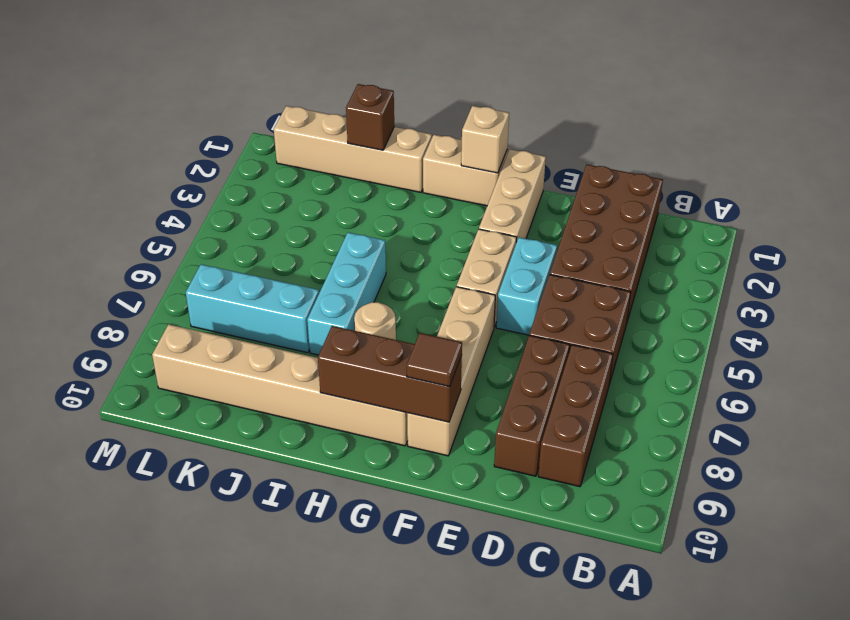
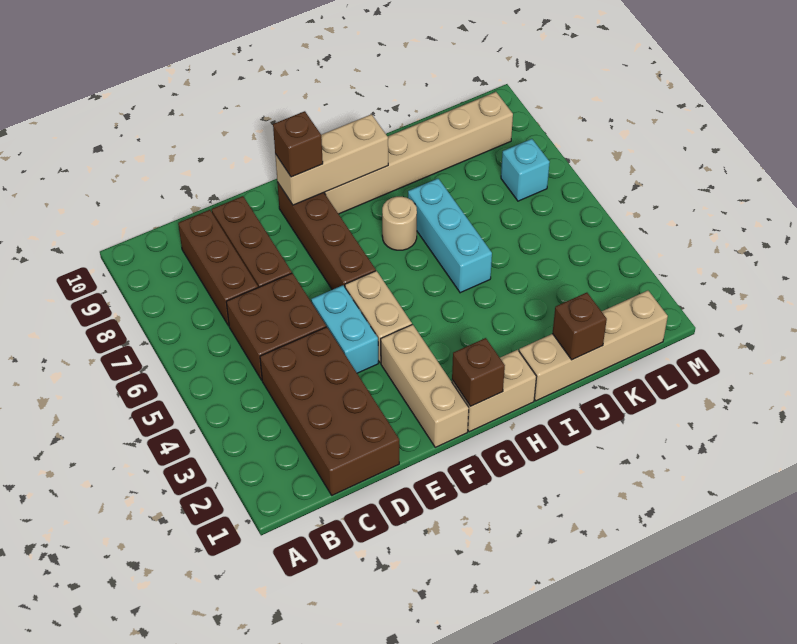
tan 1x4 brick [407,287,495,456] -> brown 1x4 brick [277,182,376,290]
brown 1x3 brick [318,326,462,422] -> tan 1x3 brick [275,114,388,205]
brown 1x1 tile [407,333,462,387] -> brown 1x1 brick [273,111,323,177]
tan 1x1 brick [461,106,509,173] -> brown 1x1 brick [452,338,505,406]
cyan 1x3 brick [186,264,319,353] -> cyan 1x1 brick [501,139,550,201]

